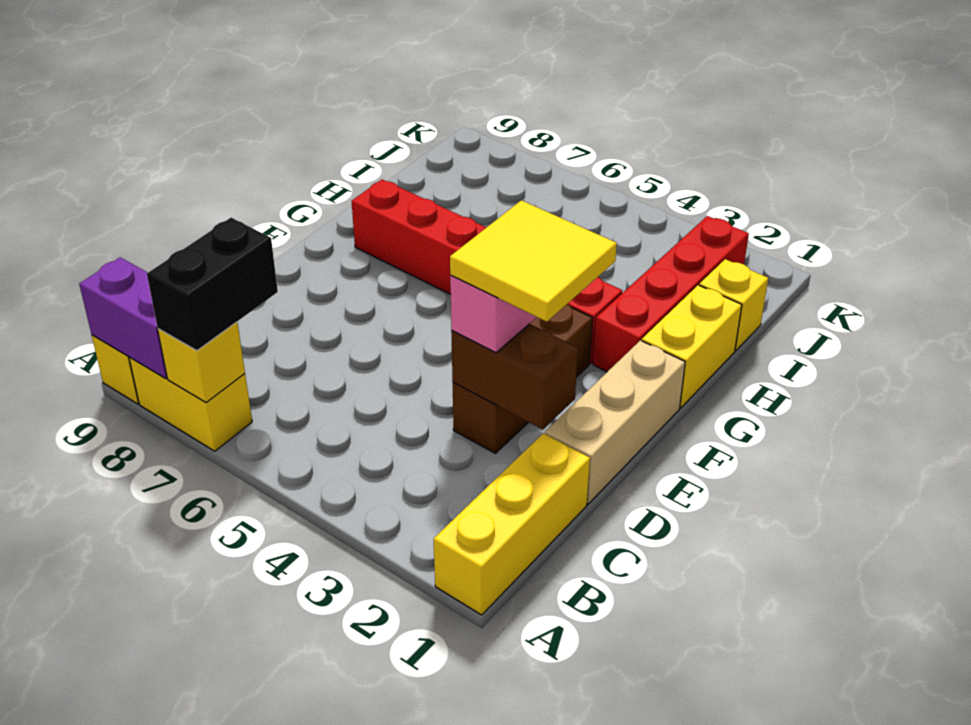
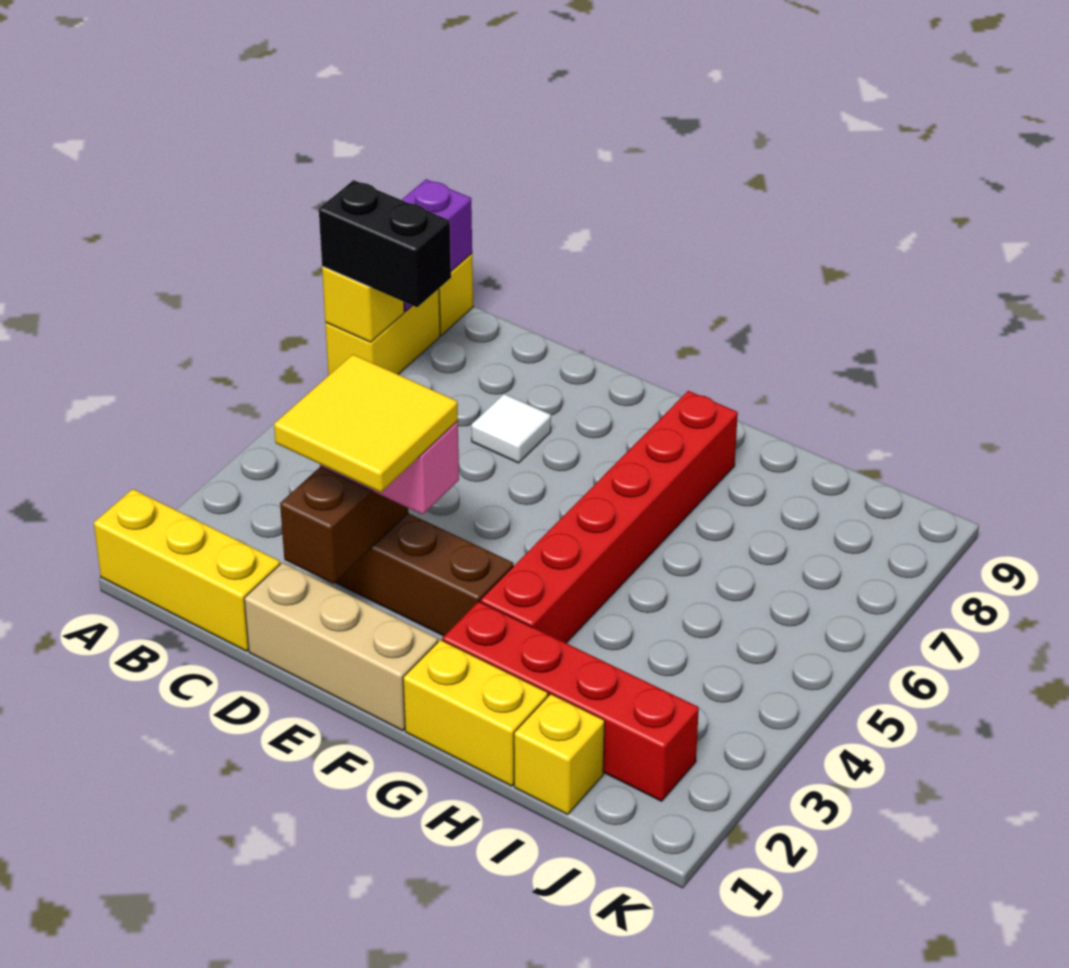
none -> white 1x1 tile [471,394,551,463]

